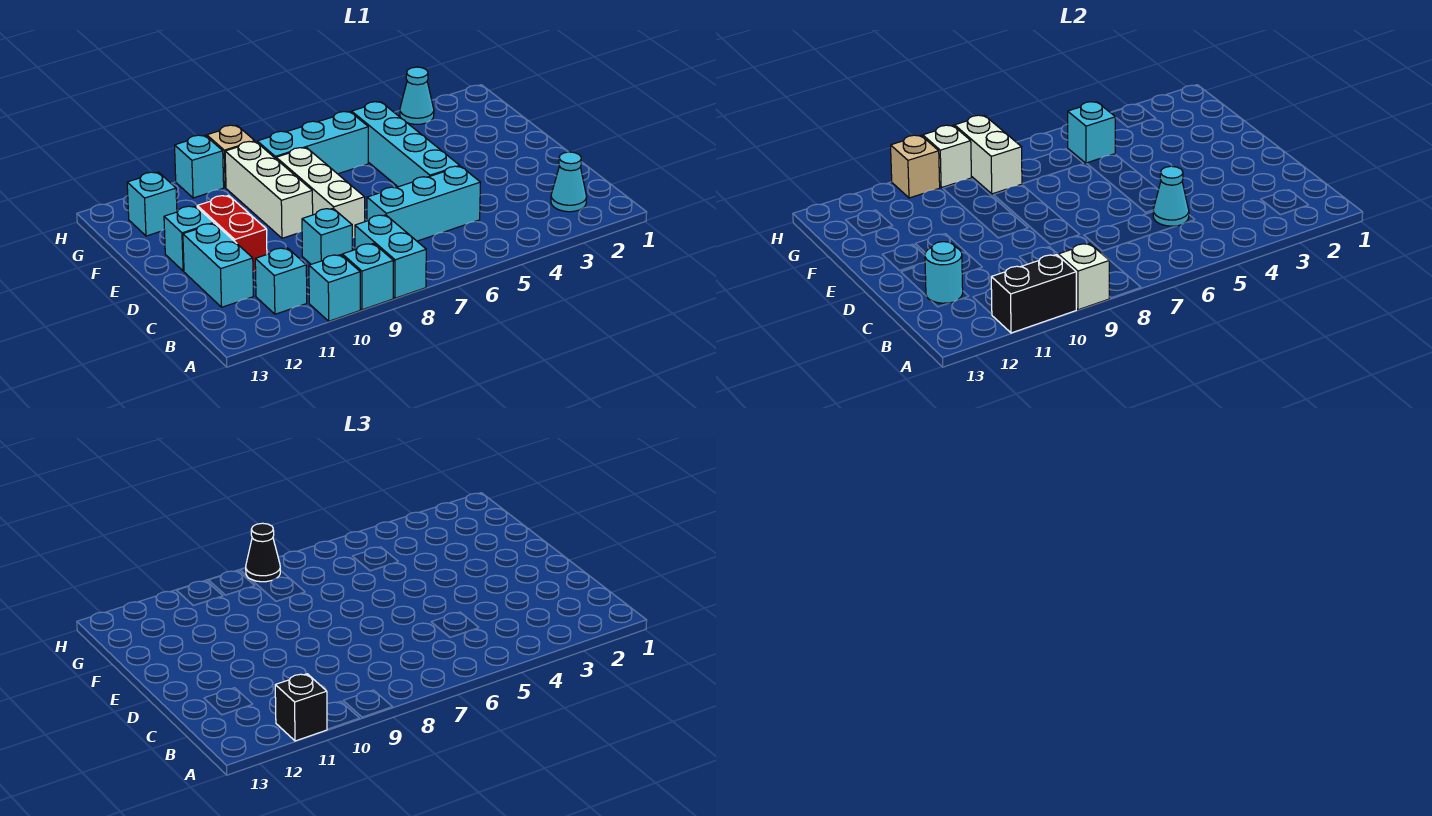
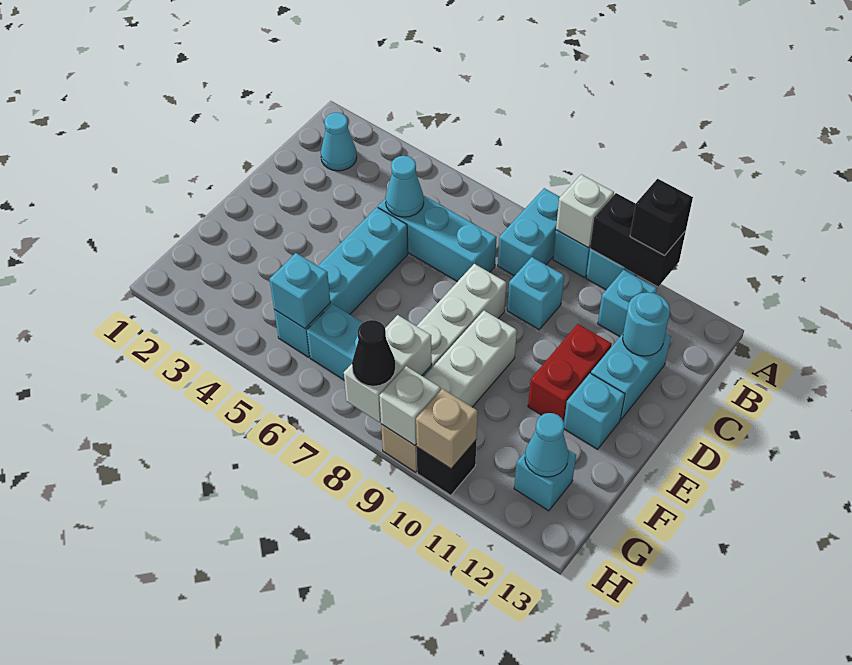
cyan 1x1 cone [400,67,434,124] -> cyan 1x1 cone moved to [525,413,569,477]
cyan 1x1 brick [175,135,224,198] -> black 1x1 brick [417,440,476,495]

